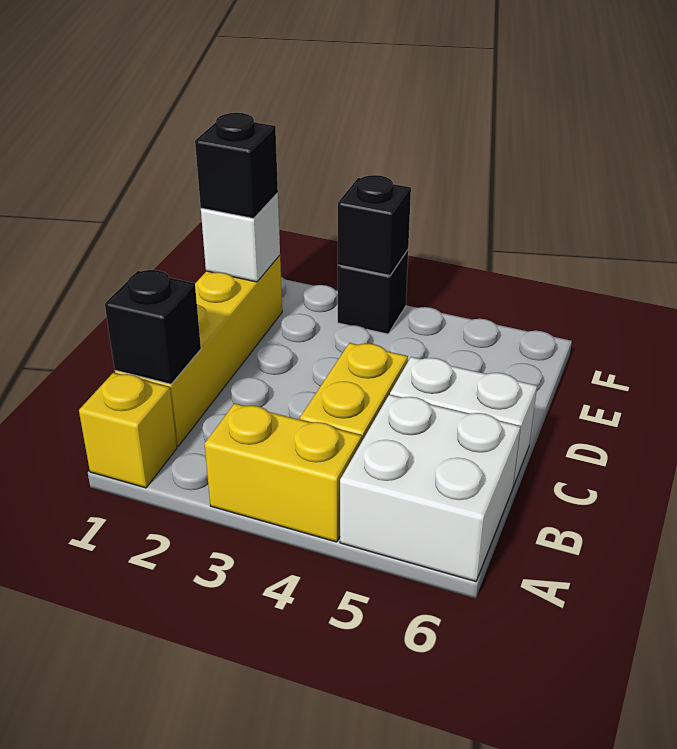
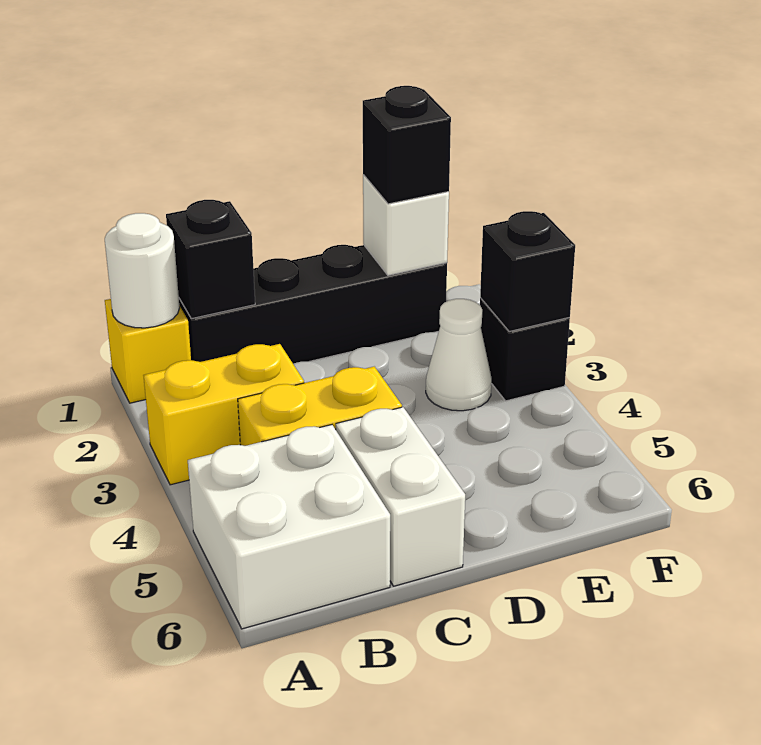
none -> white 1x1 round brick [105,213,180,328]
yellow 1x2 brick [205,403,362,542] -> yellow 1x2 brick turned to [143,344,304,485]
yellow 1x4 brick [115,255,282,446] -> black 1x4 brick [179,245,447,364]
none -> white 1x1 cone [426,299,492,411]

